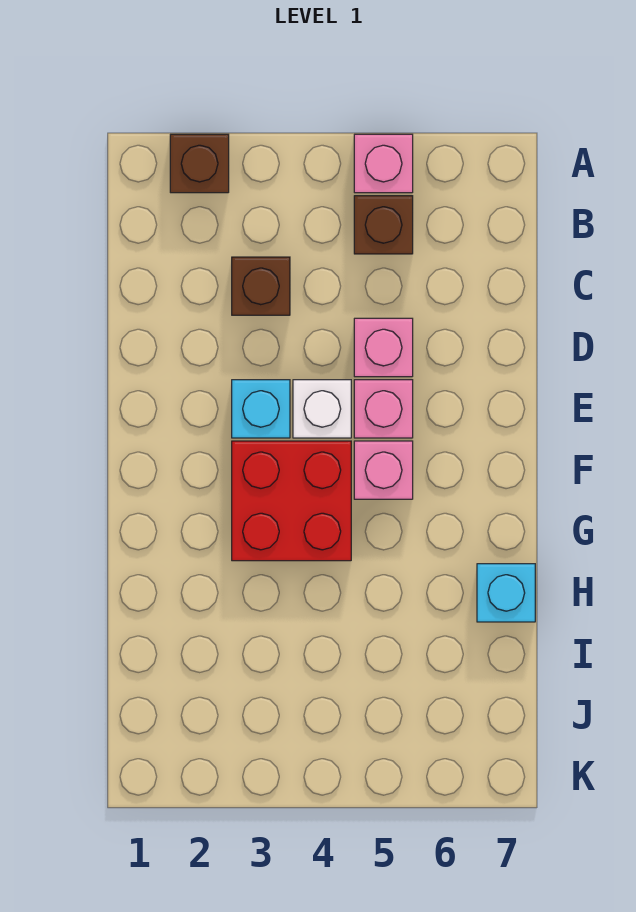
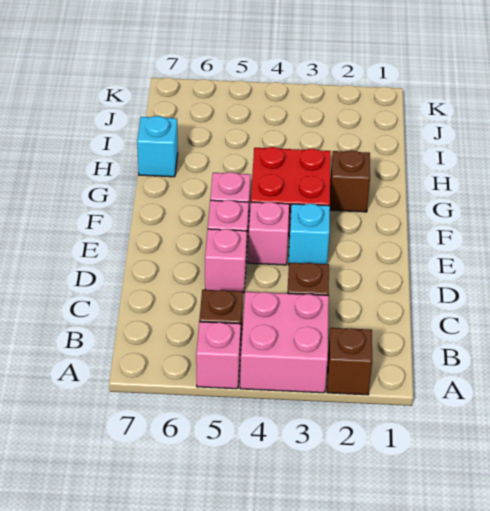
none -> pink 2x2 brick [240,292,329,393]
white 1x1 brick [293,380,351,438] -> pink 1x1 brick [248,202,289,265]
none -> brown 1x1 brick [330,150,370,212]

